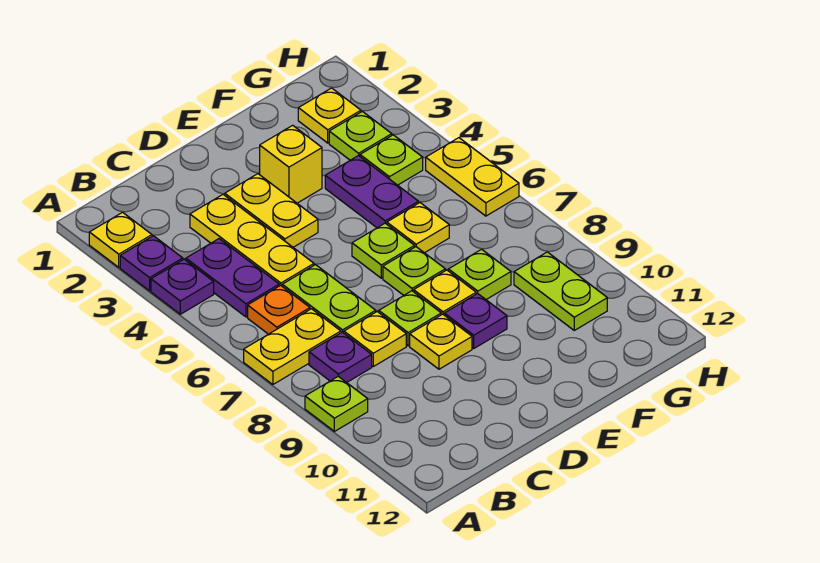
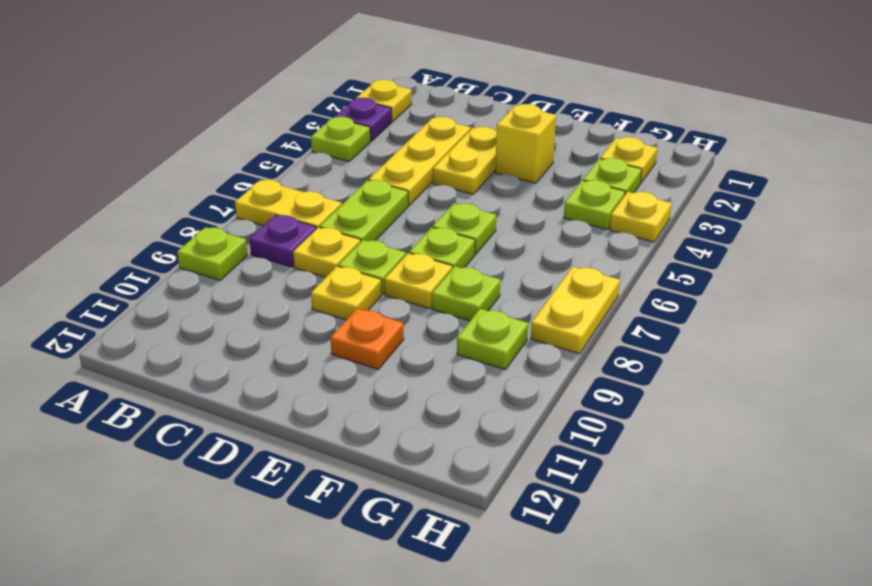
purple 1x1 plate [151,259,214,314] -> lime 1x1 plate [311,117,370,162]
purple 1x2 plate [186,239,279,317] -> none
orange 1x1 plate [248,285,310,334] -> orange 1x1 plate moved to [331,309,404,369]
purple 1x1 plate [444,293,507,348] -> none
purple 1x2 plate [325,156,419,228] -> none
yellow 1x1 plate [387,203,449,253] -> yellow 1x1 plate moved to [610,192,672,242]
lime 1x2 plate [514,252,607,330] -> lime 1x1 plate [457,309,528,370]
yellow 1x2 plate [426,138,519,216] -> yellow 1x2 plate moved to [531,267,620,354]

